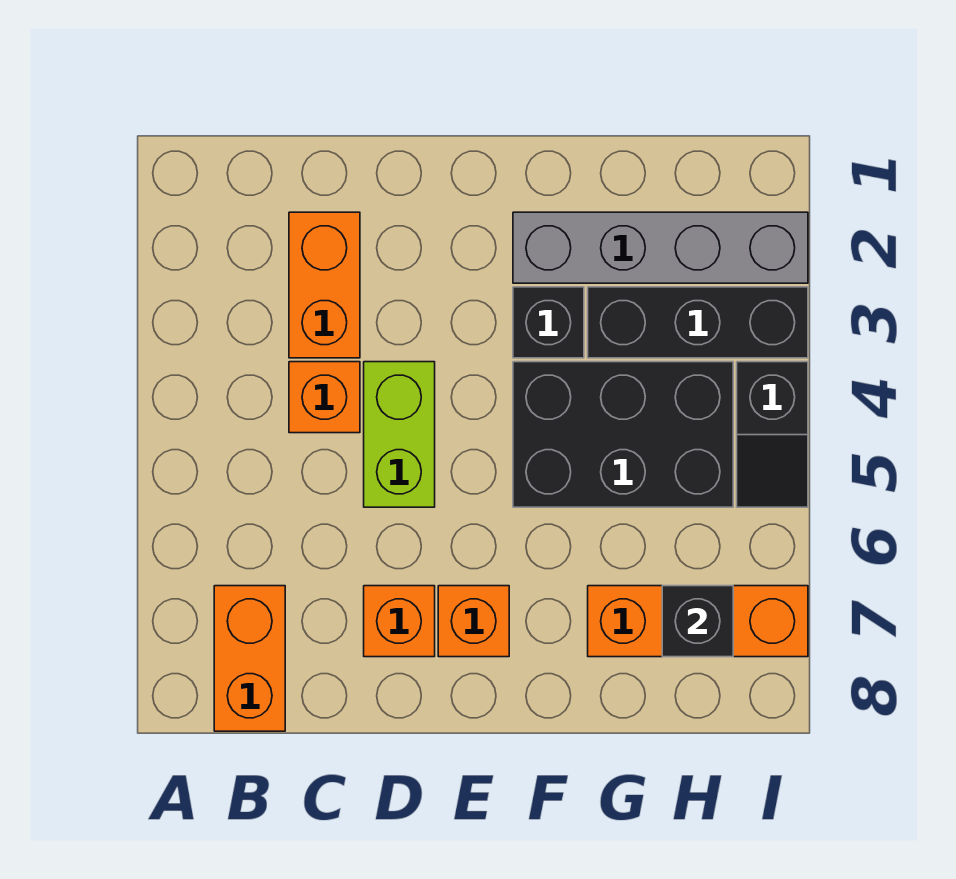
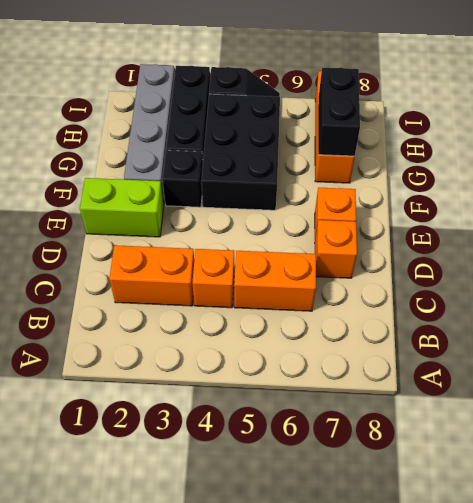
orange 1x2 brick [214,586,285,731] -> orange 1x2 brick moved to [234,251,316,311]
lime 1x2 brick [364,362,435,507] -> lime 1x2 brick moved to [80,178,164,237]
black 1x1 brick [662,586,733,657] -> black 1x2 brick [318,68,360,156]

